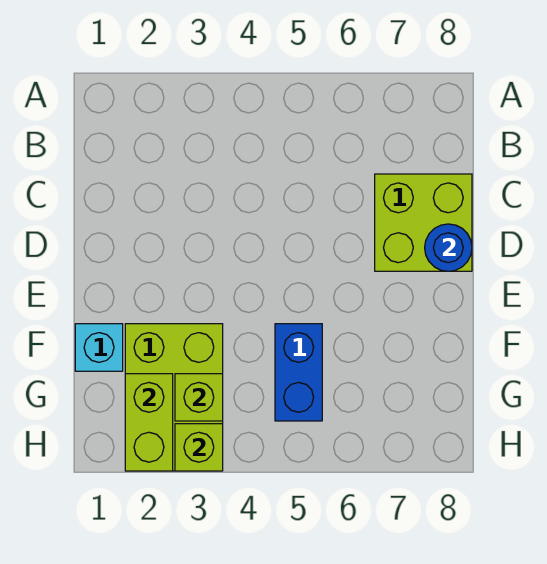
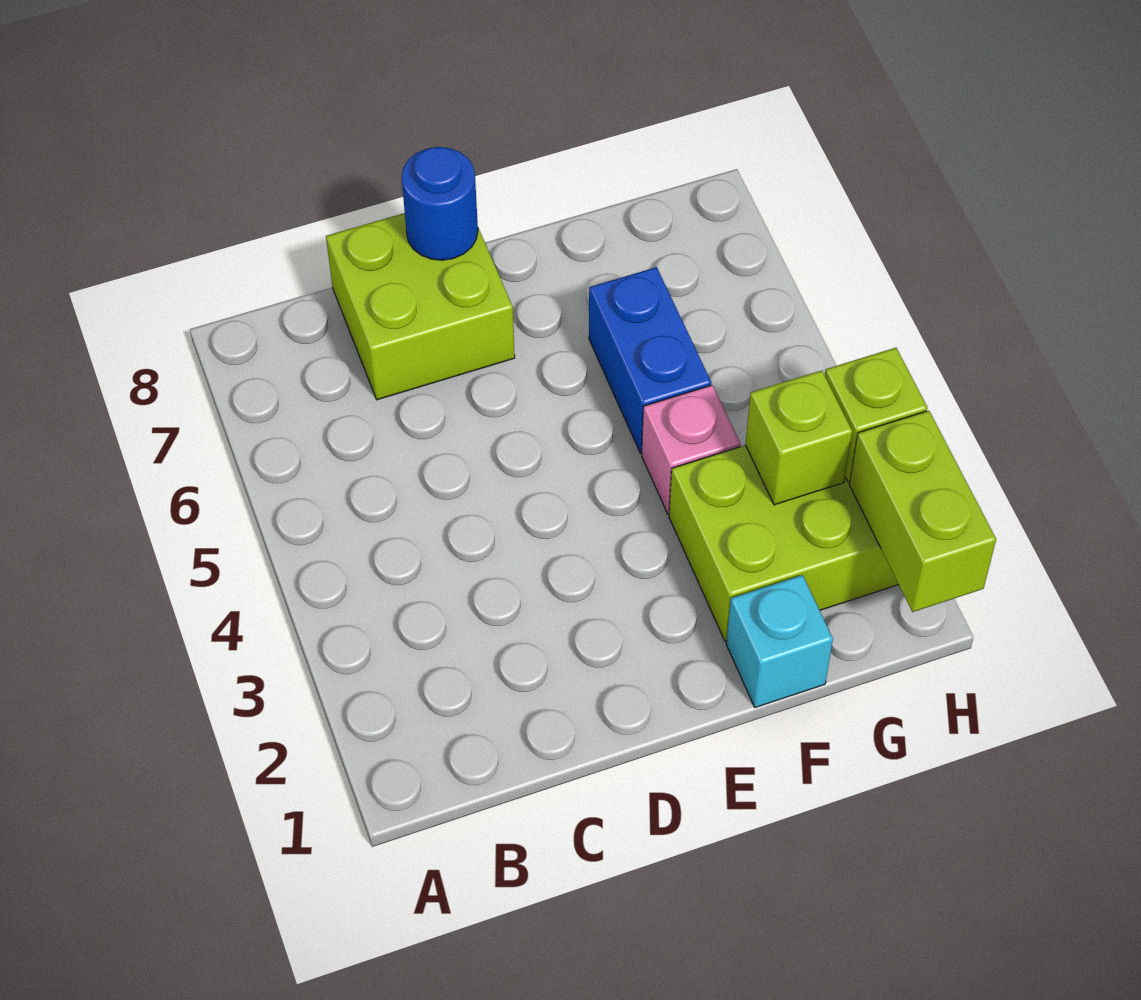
none -> pink 1x1 brick [642,385,740,514]
blue 1x2 brick [275,324,322,421] -> blue 1x2 brick turned to [589,267,711,453]
lime 1x2 brick [125,374,173,471] -> lime 1x2 brick turned to [849,411,996,612]

